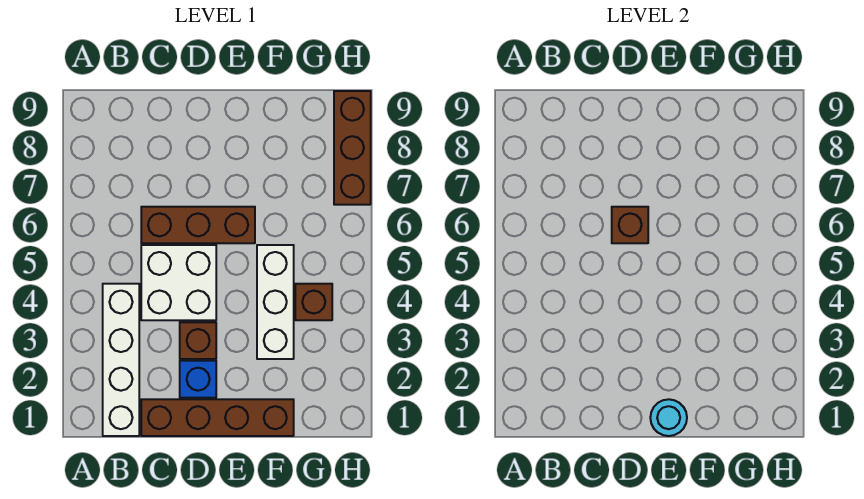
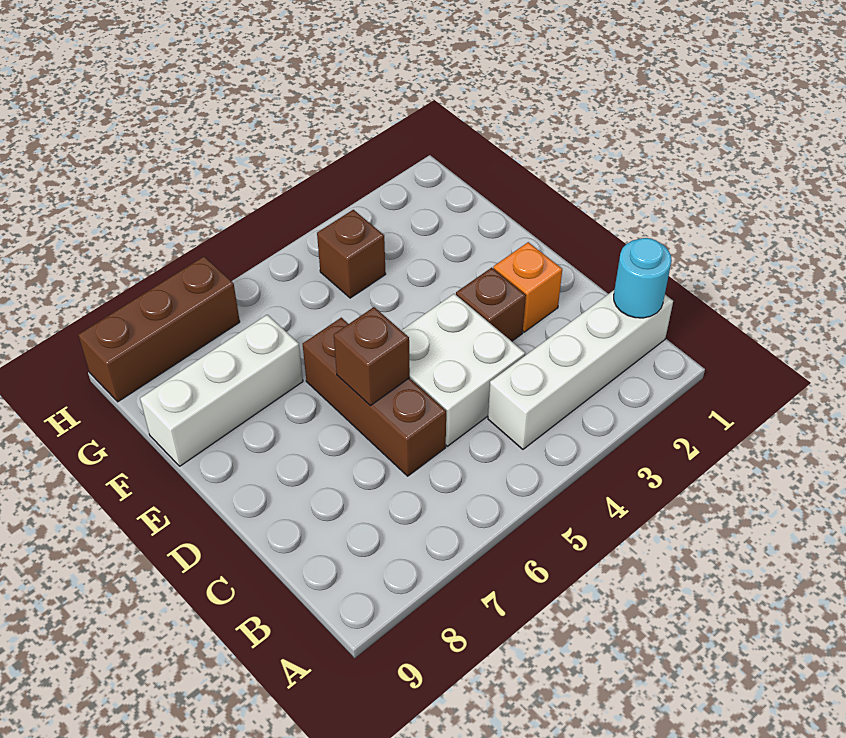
brown 1x4 brick [141,399,294,436] -> none
blue 1x1 brick [180,361,216,398] -> orange 1x1 brick [493,242,562,332]
cyan 1x1 round brick [650,399,687,436] -> cyan 1x1 round brick moved to [614,238,671,318]
white 1x3 brick [257,245,294,359] -> white 1x3 brick moved to [140,315,303,466]

